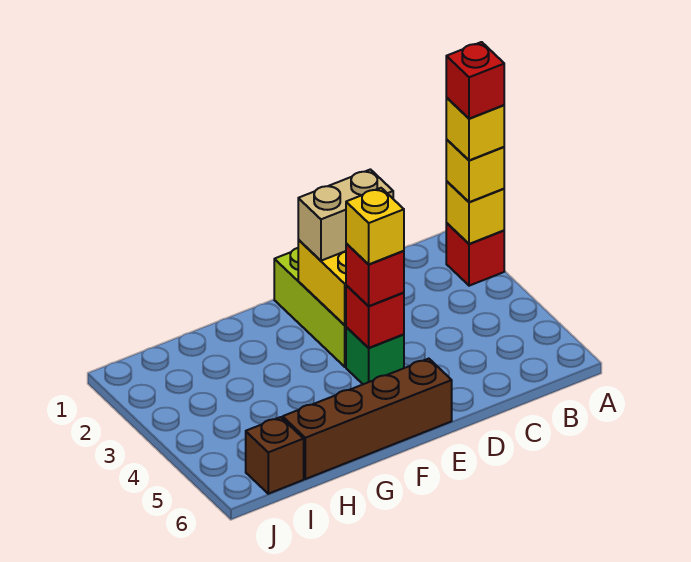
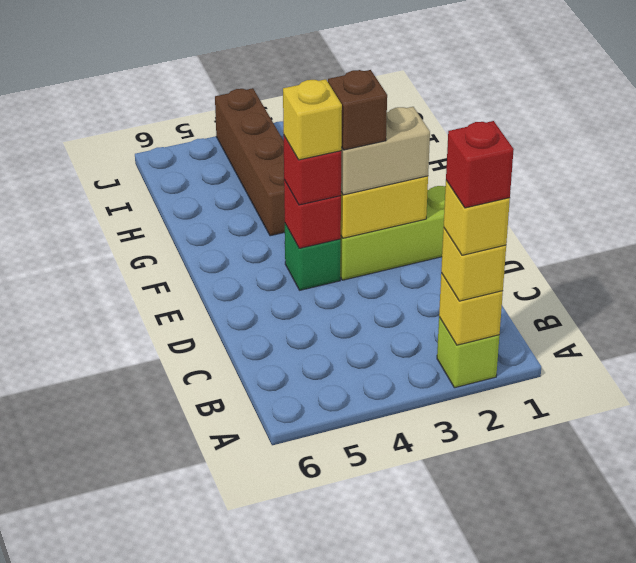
red 1x1 brick [446,223,504,286] -> lime 1x1 brick [437,317,500,388]
tan 1x2 brick [298,169,393,261] -> tan 1x2 brick turned to [341,107,430,195]
brown 1x4 brick [283,359,452,479] -> brown 1x4 brick moved to [215,88,285,236]
brown 1x1 brick [246,417,304,494] -> brown 1x1 brick moved to [328,70,387,150]

